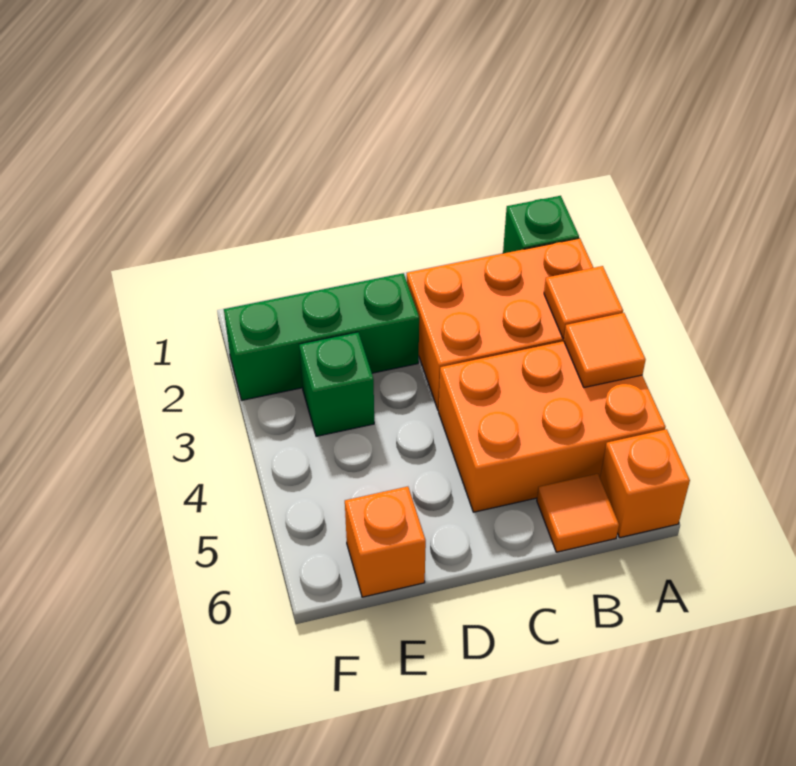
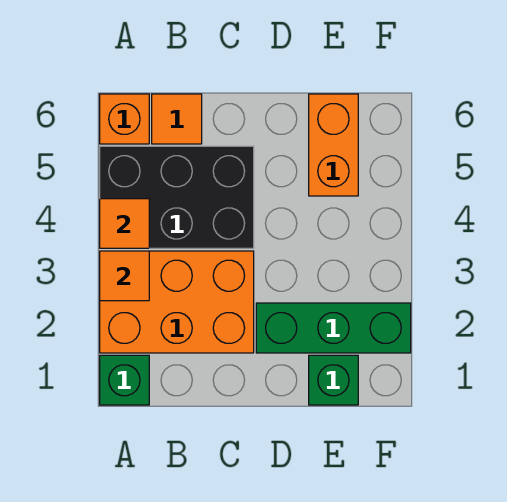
orange 2x3 brick [439,341,665,512] -> black 2x3 brick [100,146,254,248]
green 1x1 brick [299,332,374,436] -> green 1x1 brick moved to [309,355,358,405]
orange 1x1 brick [345,487,426,597] -> orange 1x2 brick [309,94,358,196]

